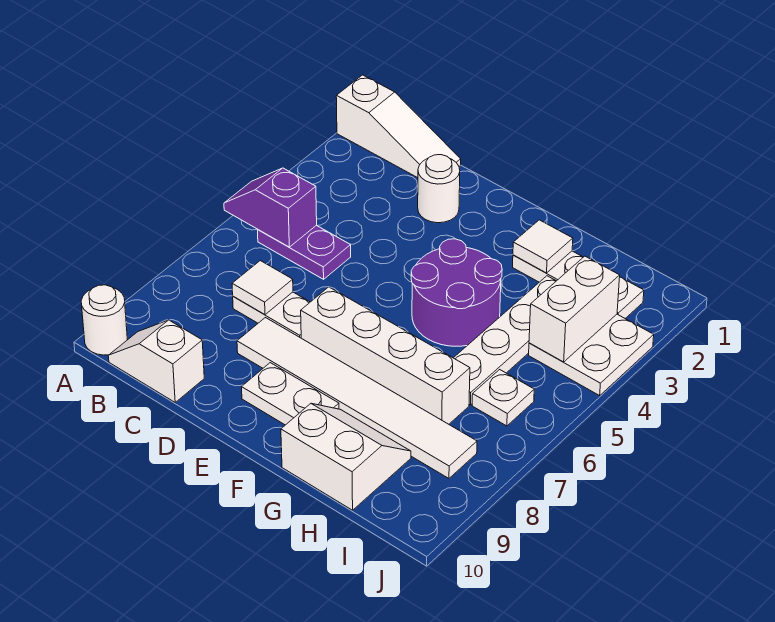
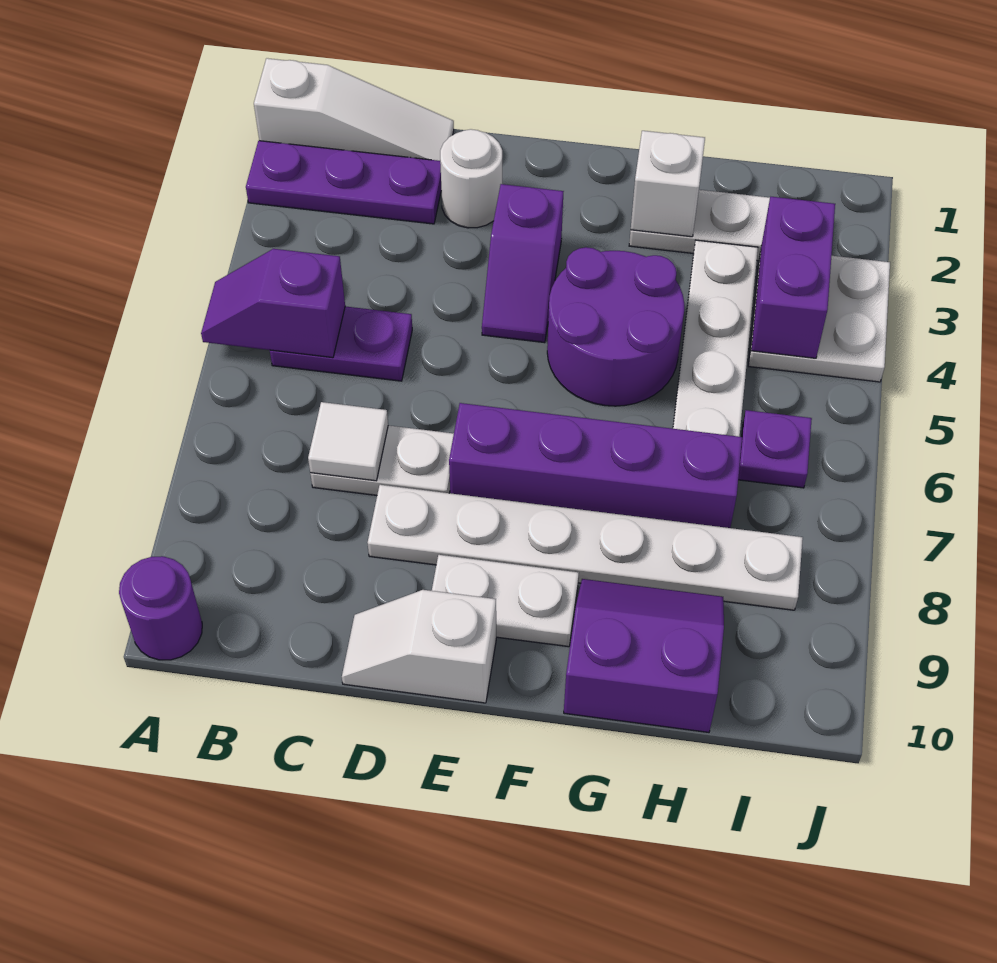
none -> purple 1x3 plate [246,141,441,224]
white 1x1 round brick [81,285,127,355] -> purple 1x1 round brick [119,556,202,660]
white 1x2 slope [108,320,204,402] -> white 1x2 slope moved to [342,590,496,703]
white 1x6 tile [237,318,477,478] -> white 1x6 plate [368,485,803,610]
none -> purple 1x2 slope [482,184,564,343]
white 1x4 brick [301,287,470,424] -> purple 1x4 brick [449,403,742,528]
white 1x1 tile [513,220,573,273] -> white 1x1 brick [631,131,705,237]
white 2x2 slope [281,404,411,510] -> purple 2x2 slope [564,579,724,732]
white 1x2 brick [529,256,620,362] -> purple 1x2 brick [751,197,835,358]
white 1x1 plate [472,370,534,426] -> purple 1x1 plate [738,410,812,488]

